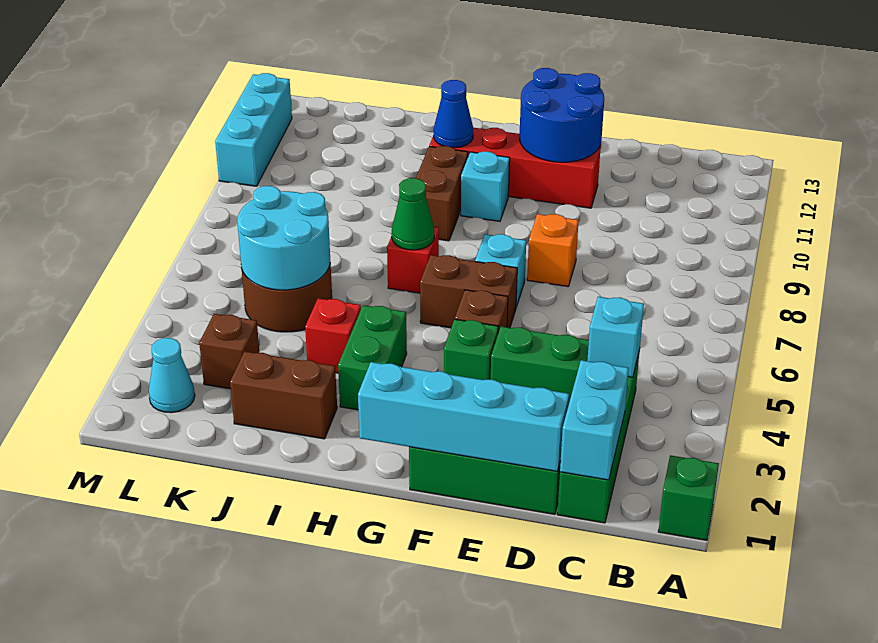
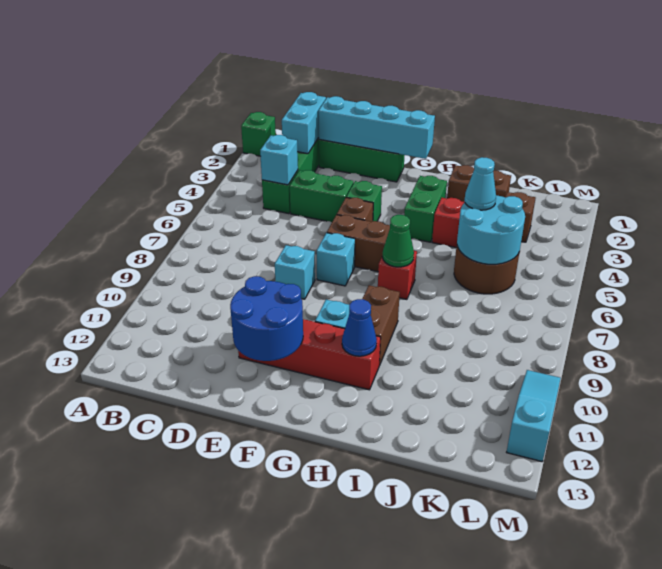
orange 1x1 brick [527,214,579,287] -> cyan 1x1 brick [275,245,315,299]
cyan 1x1 cone [149,338,195,413] -> cyan 1x1 cone moved to [464,157,496,210]
cyan 1x3 brick [215,73,292,186] -> cyan 1x3 slope [507,370,561,462]

